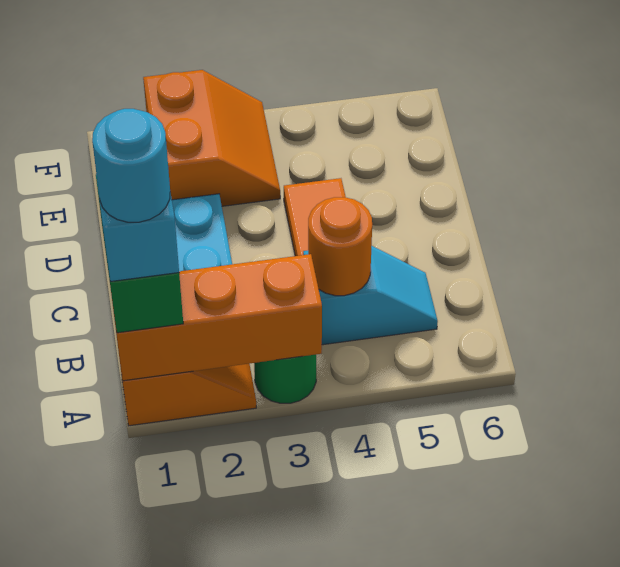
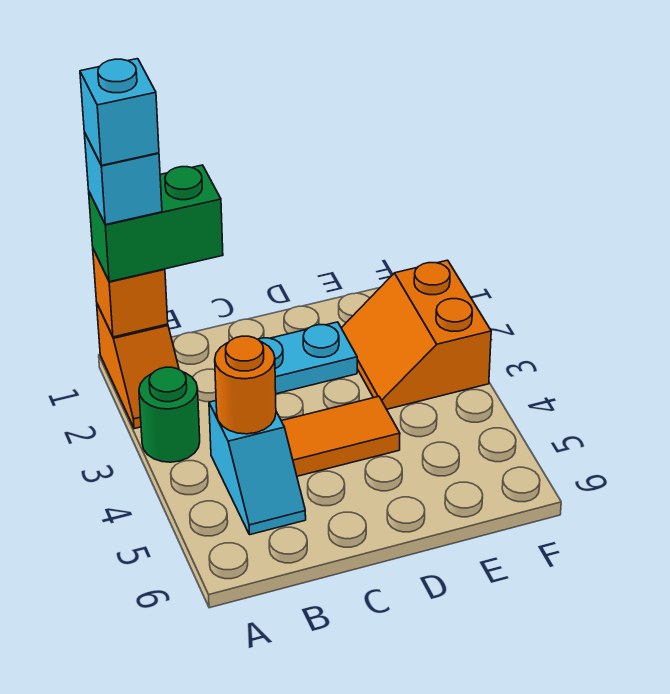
orange 1x3 brick [112,254,322,381] -> orange 1x1 brick [93,249,168,337]
cyan 1x1 round brick [92,109,170,222] -> cyan 1x1 brick [80,59,159,165]
orange 2x2 slope [143,70,280,206] -> orange 2x2 slope turned to [342,260,491,409]

